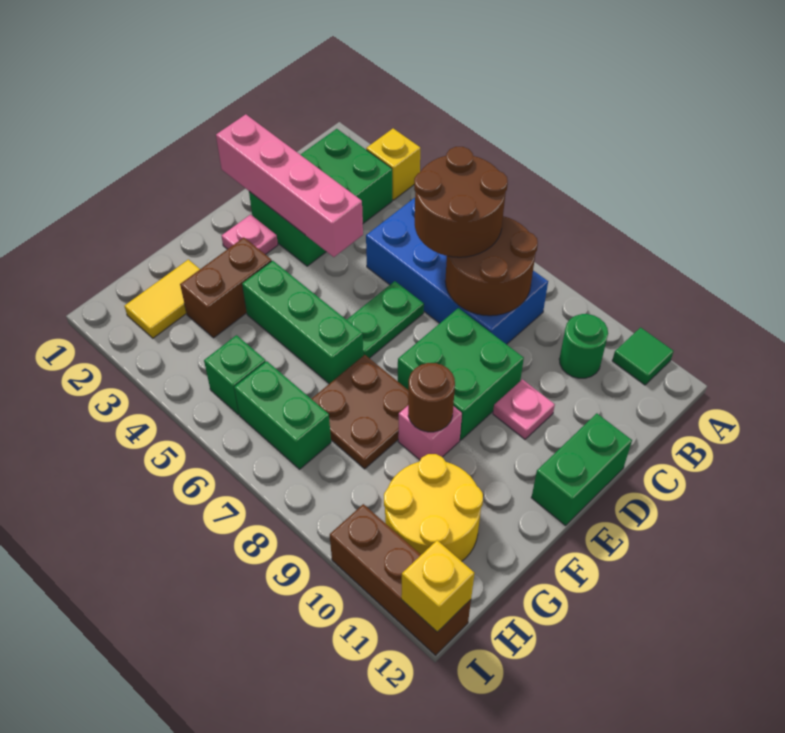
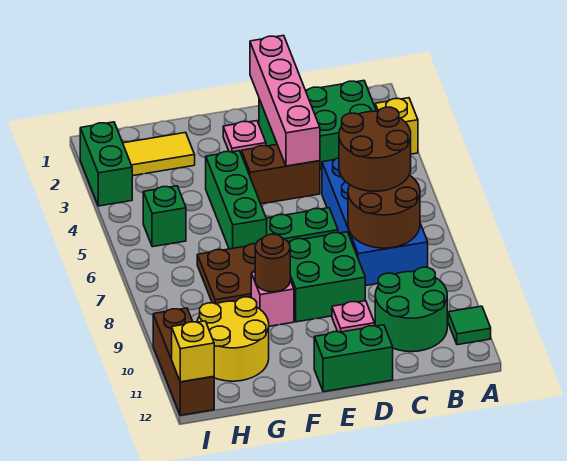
green 1x1 round brick [559,314,608,378] -> green 2x2 round brick [375,267,447,352]
brown 1x2 brick [180,238,272,338] -> brown 1x2 brick moved to [241,145,320,204]
green 1x2 brick [234,361,331,469] -> green 1x2 brick moved to [80,122,132,206]

